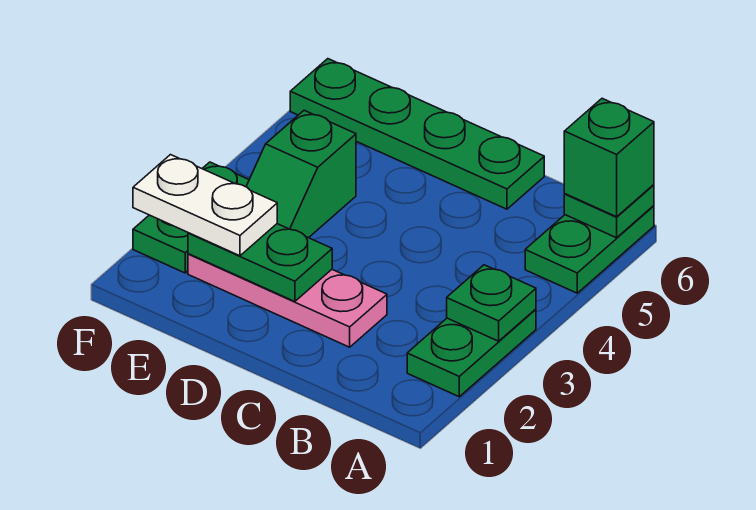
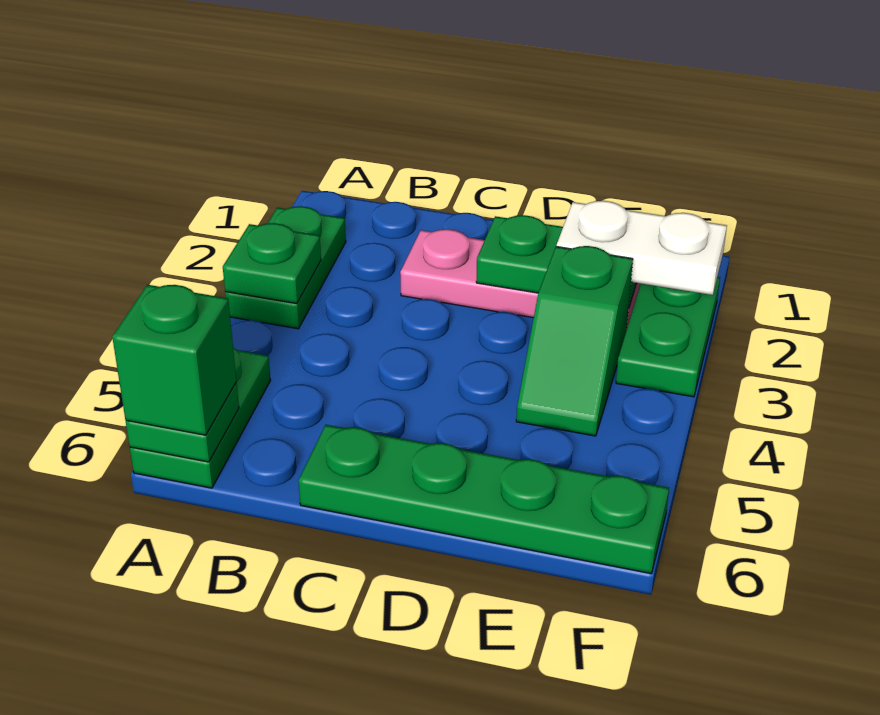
green 1x2 slope [246,110,356,238] -> green 1x2 slope turned to [516,246,633,436]

